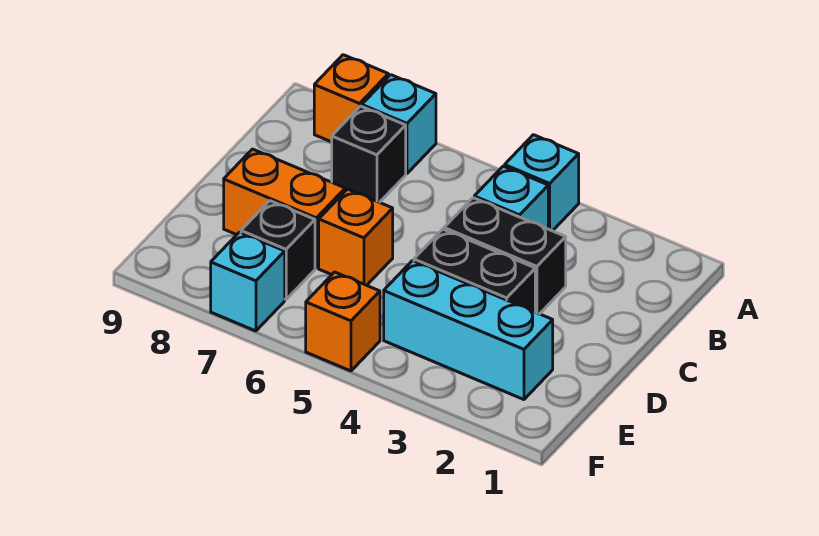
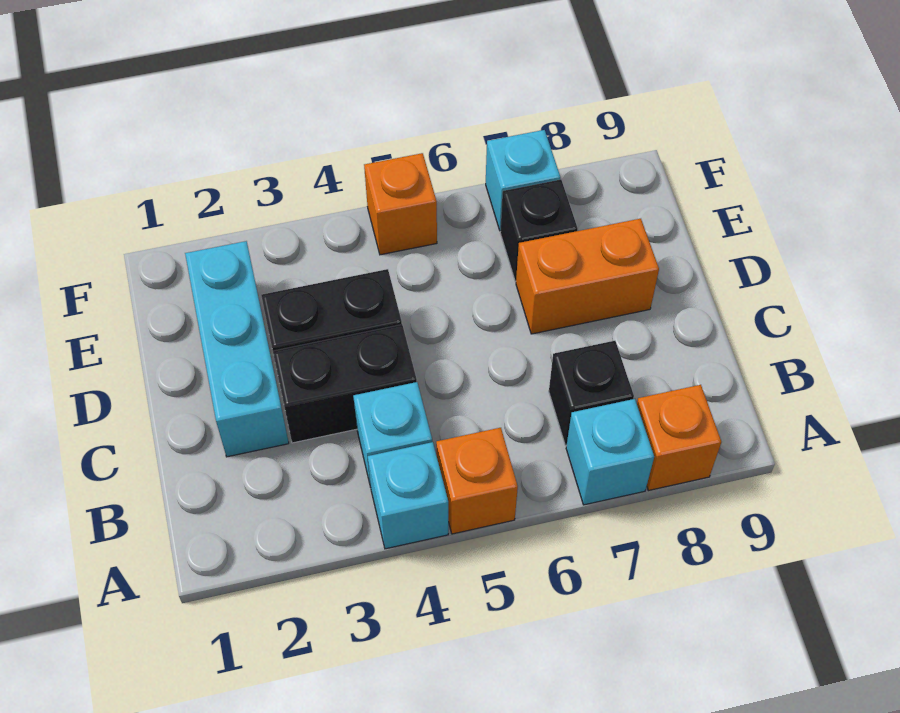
orange 1x1 brick [319,189,393,285] -> orange 1x1 brick moved to [436,428,518,534]
cyan 1x3 brick [384,261,553,400] -> cyan 1x3 brick turned to [185,241,289,457]

